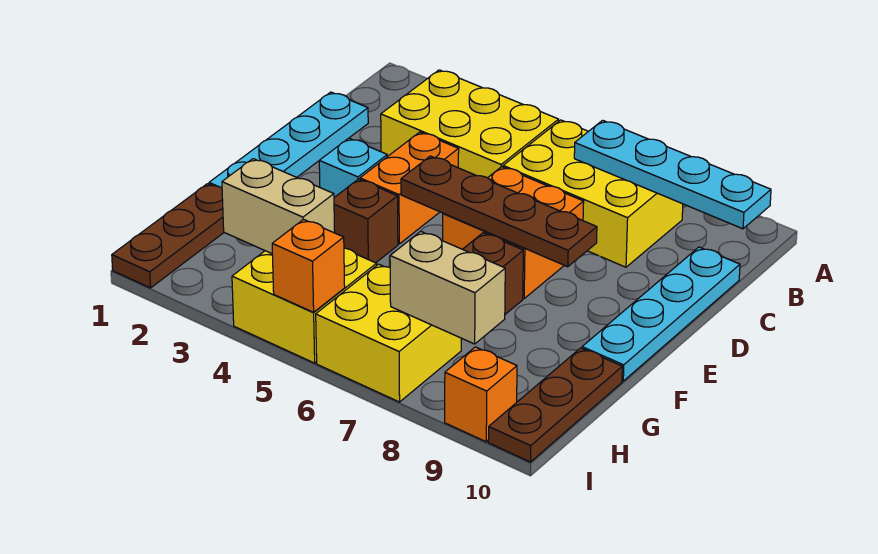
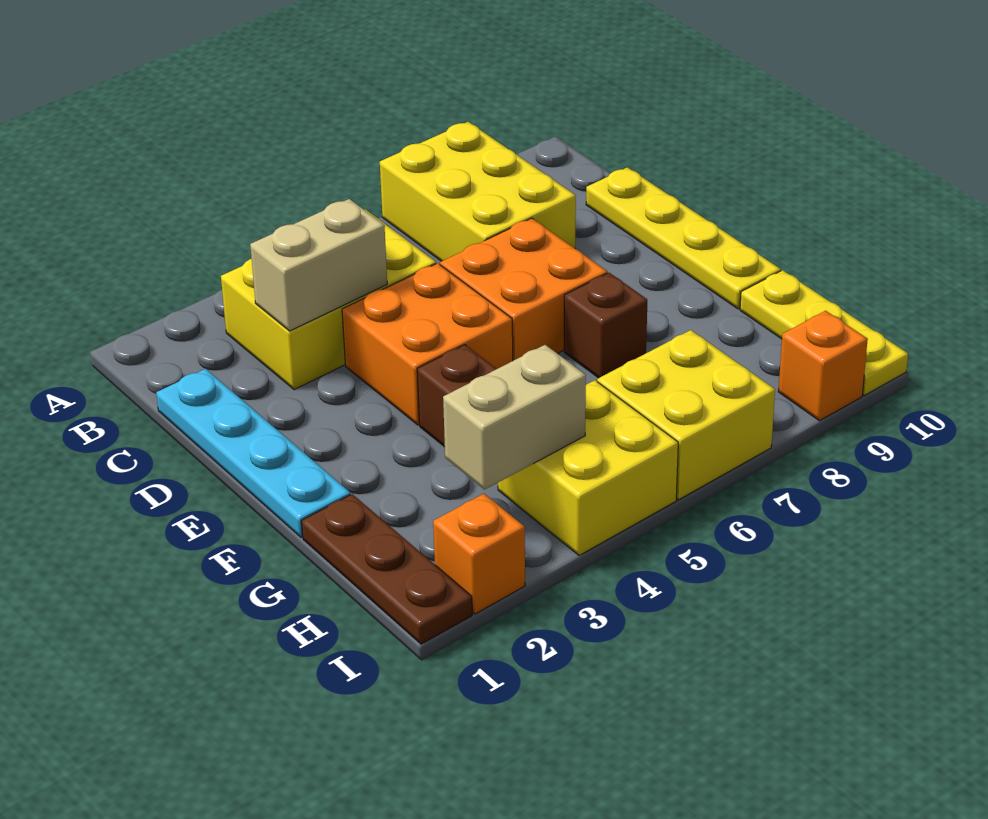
yellow 2x3 brick [503,120,683,267] -> yellow 2x3 brick turned to [380,122,576,261]
cyan 1x4 plate [574,120,771,229] -> none
cyan 1x4 plate [582,247,740,381] -> yellow 1x4 plate [586,167,781,309]
orange 1x2 brick [360,132,459,244] -> orange 2x2 brick [342,263,513,425]
cyan 1x1 brick [319,138,387,197] -> none
brown 1x4 plate [401,156,597,267] -> none
brown 1x3 plate [488,348,622,462] -> yellow 1x3 plate [740,270,908,395]
tan 1x2 brick [390,231,505,344] -> tan 1x2 brick moved to [250,199,387,331]
orange 1x1 brick [272,220,345,312] -> orange 1x1 brick moved to [433,494,525,614]

